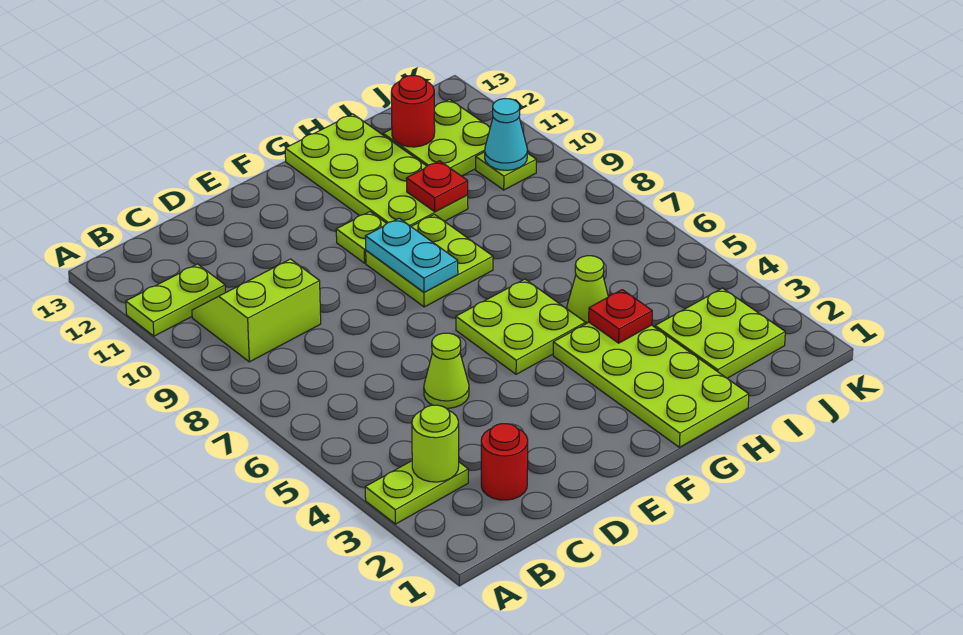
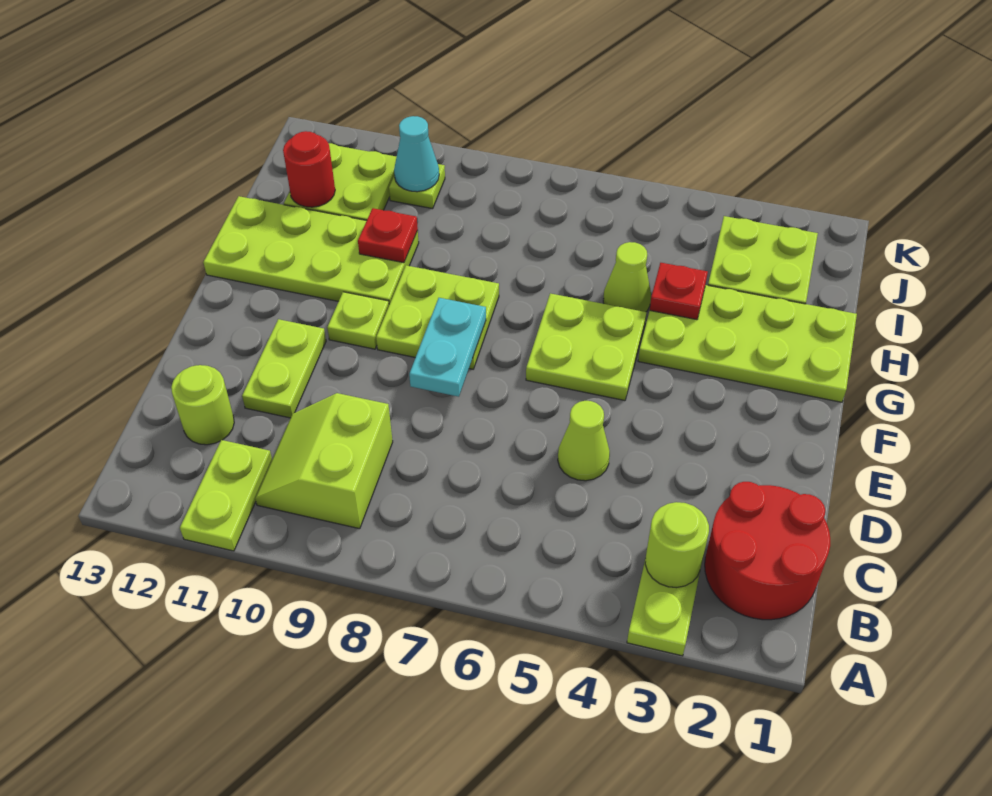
red 1x1 round brick [481,424,528,500] -> red 2x2 round brick [705,482,830,620]
none -> lime 1x1 round brick [171,365,234,445]
none -> lime 1x2 plate [242,319,326,418]
cyan 1x2 plate [365,218,458,292] -> cyan 1x2 plate turned to [409,298,486,397]

